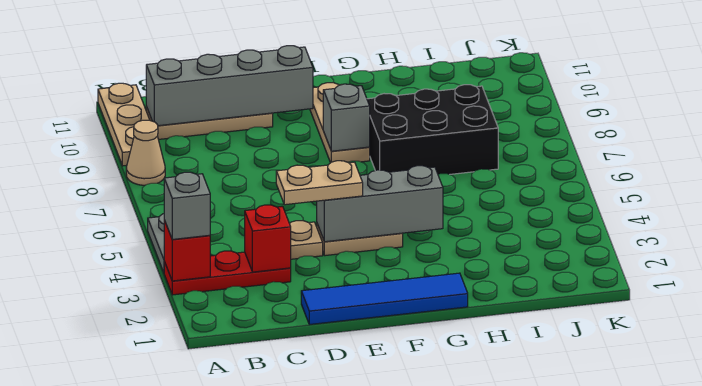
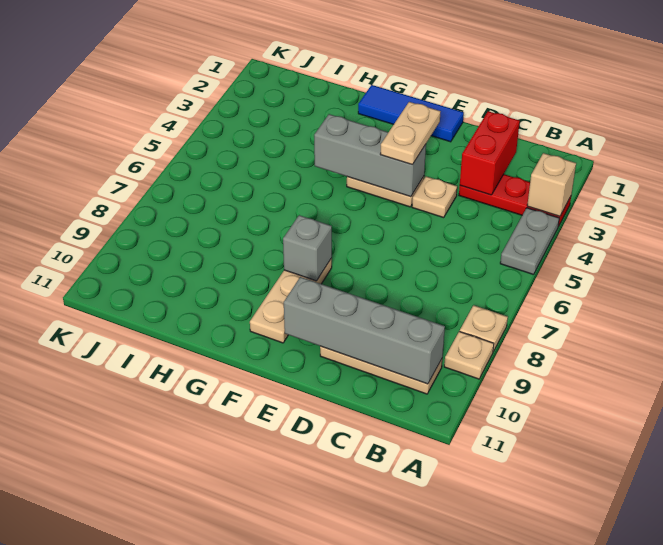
red 1x1 brick [164,220,210,281] -> tan 1x1 brick [527,153,576,216]
grey 1x1 brick [164,172,210,239] -> none
tan 1x1 cone [126,120,165,185] -> tan 1x1 plate [460,305,508,352]
tan 1x3 plate [98,83,150,166] -> tan 1x1 plate [444,331,494,379]
red 1x1 brick [245,205,291,272] -> red 1x2 brick [460,111,520,195]
blue 1x4 tile [301,273,468,325] -> blue 1x3 tile [358,85,464,142]
tan 1x2 plate [276,161,363,205] -> tan 1x2 plate turned to [380,102,441,165]
black 2x3 brick [367,85,498,175] -> none

